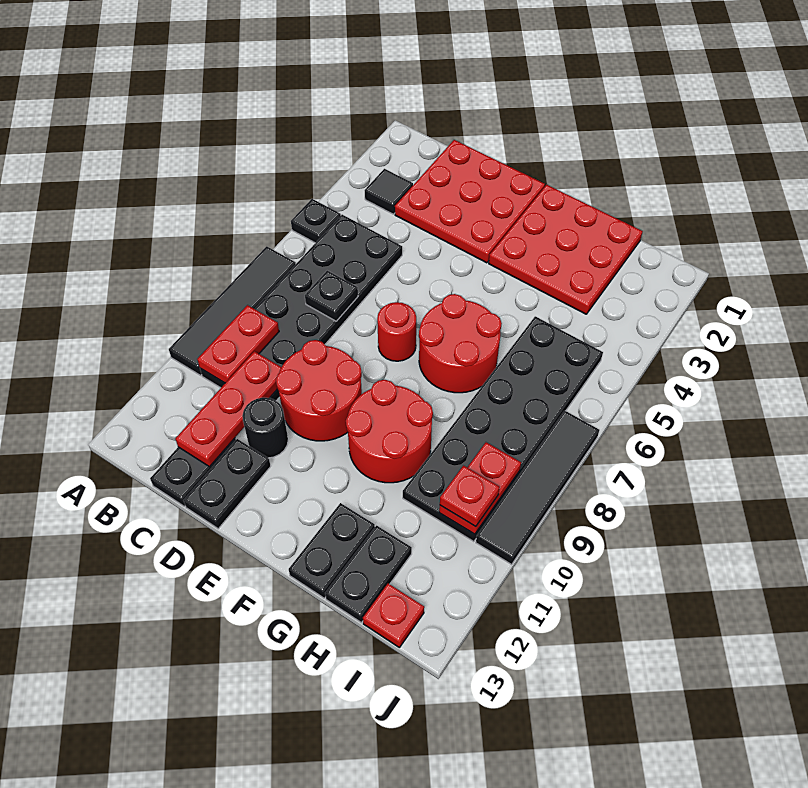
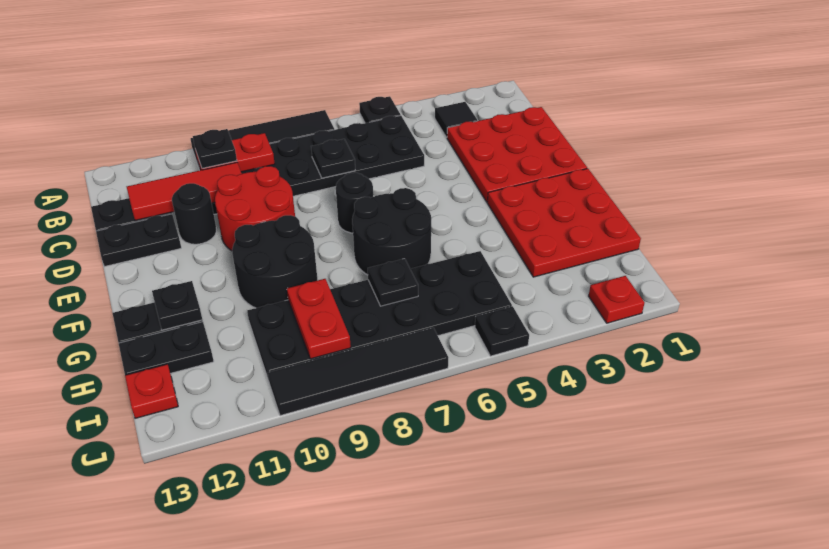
none -> black 1x1 plate [193,129,237,168]
red 1x3 plate [175,351,281,467] -> red 1x3 tile [127,162,242,220]
red 1x1 round brick [377,302,416,361] -> black 1x1 round brick [336,173,373,233]
red 2x2 round brick [419,294,502,393] -> black 2x2 round brick [352,188,431,275]
red 2x2 round brick [346,380,433,483] -> black 2x2 round brick [232,215,317,308]
none -> black 1x1 plate [152,281,202,330]
none -> black 1x1 plate [368,259,418,306]
red 1x2 plate [439,442,521,534] -> red 1x2 plate turned to [287,279,351,359]
red 1x1 plate [440,466,500,527] -> red 1x1 plate moved to [589,276,644,323]
none -> black 1x1 plate [475,306,529,356]

